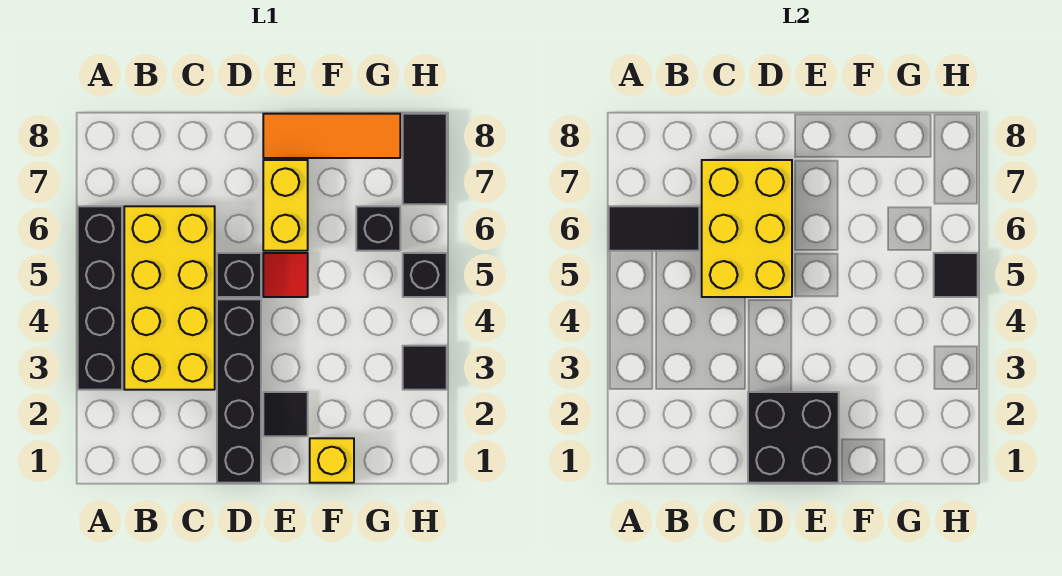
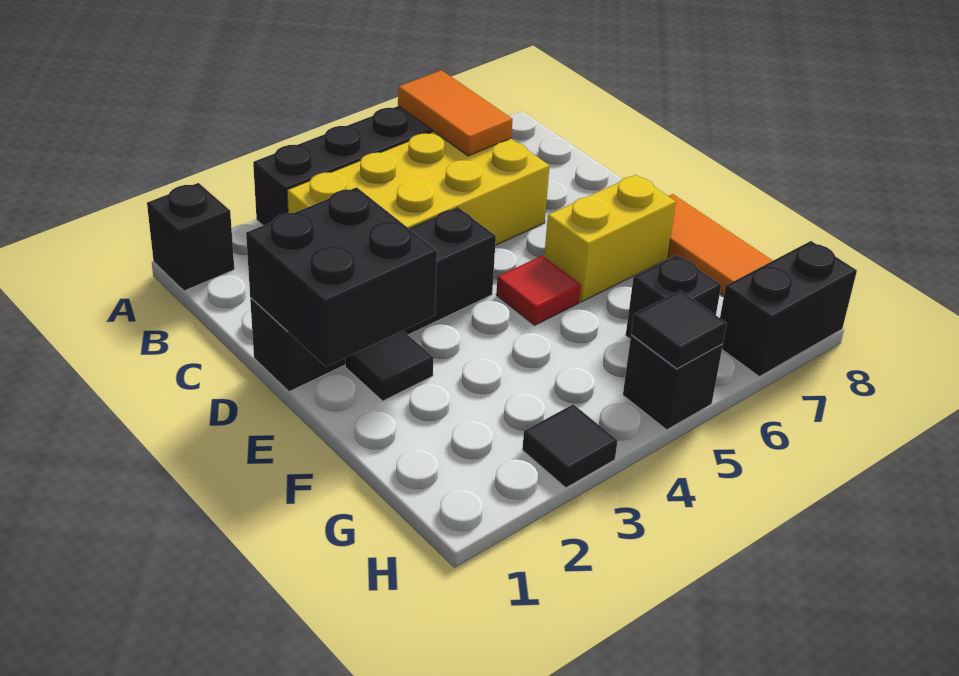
black 1x2 tile [609,206,699,251] -> orange 1x2 tile [398,70,513,156]
yellow 2x3 brick [702,160,792,297] -> none
black 1x1 brick [217,253,261,297] -> black 1x1 brick moved to [147,183,234,291]
yellow 1x1 brick [310,438,354,483] -> none
black 1x2 tile [403,114,447,204] -> black 1x2 brick [720,241,857,376]

